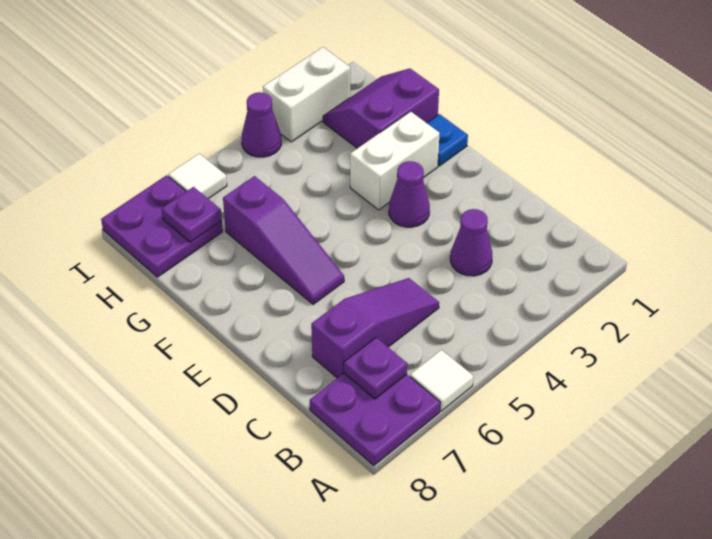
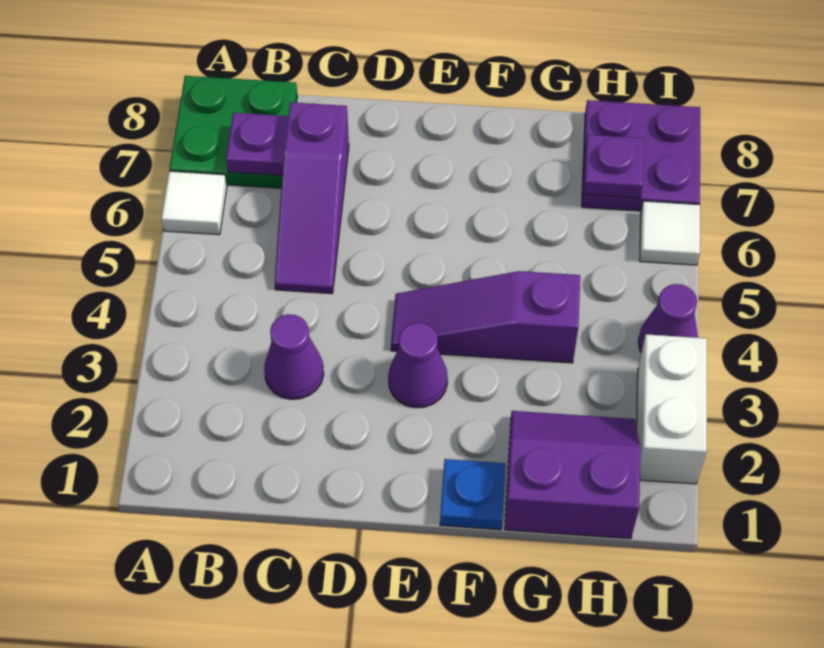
purple 2x2 plate [310,373,440,465] -> green 2x2 plate [169,76,297,188]
purple 1x3 slope [223,176,344,304] -> purple 1x3 slope moved to [391,271,580,363]
white 1x2 brick [350,111,439,210] -> none
purple 2x2 slope [323,69,439,148] -> purple 2x2 slope turned to [505,411,640,539]

